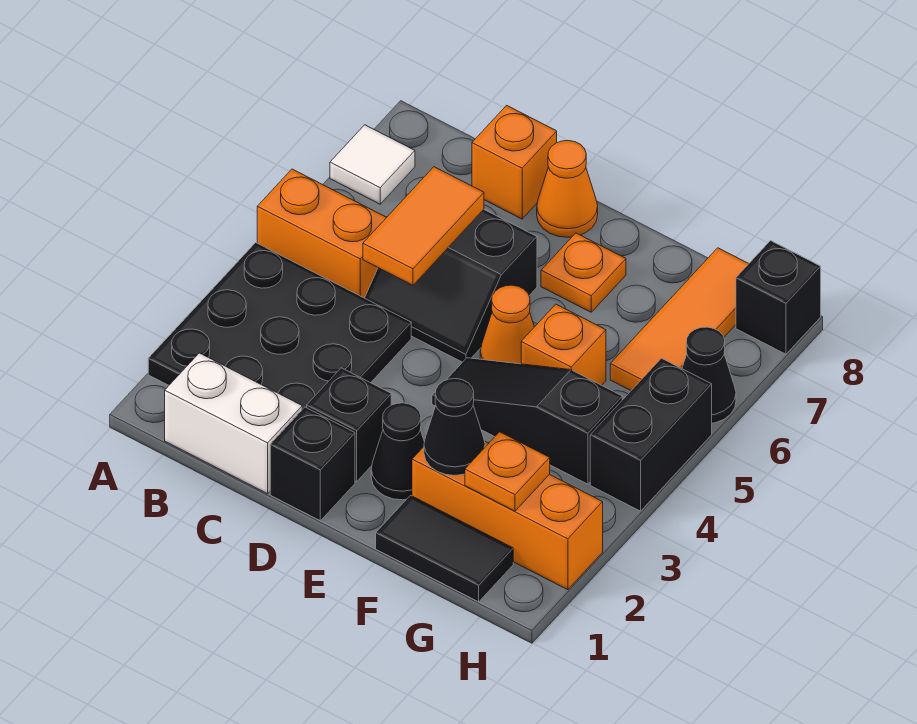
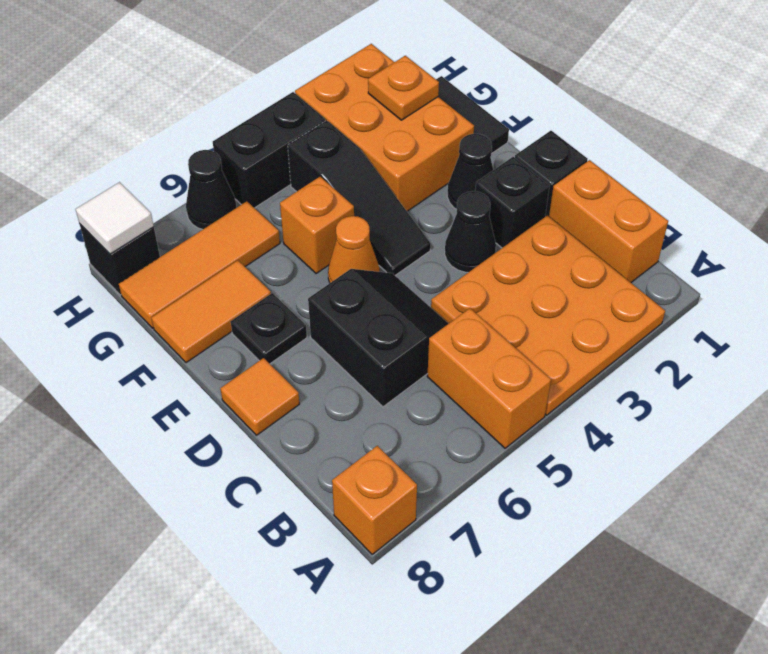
black 3x3 plate [148,243,411,409] -> orange 3x3 plate [431,216,665,415]
white 1x1 tile [330,125,415,204] -> white 1x1 tile moved to [76,182,154,254]
white 1x2 brick [165,353,302,494] -> orange 1x2 brick [549,160,668,282]
orange 1x2 tile [363,167,484,285] -> orange 1x2 tile moved to [151,260,271,363]
orange 1x1 brick [472,105,557,219] -> orange 1x1 brick moved to [332,446,417,554]
orange 1x1 cone [537,141,598,237] -> orange 1x1 tile [220,358,299,435]
orange 1x1 plate [541,233,626,312] -> black 1x1 plate [231,293,307,364]
orange 1x3 brick [412,442,603,590] -> orange 2x3 brick [295,44,474,211]
black 1x1 cone [424,379,485,475] -> black 1x1 cone moved to [445,191,496,272]

